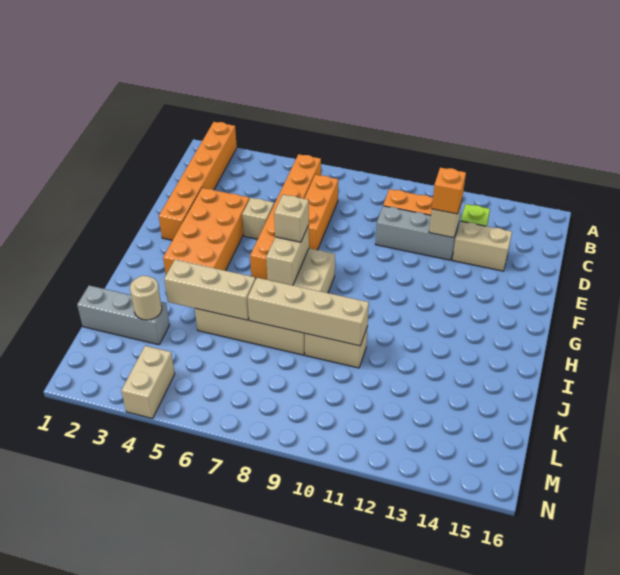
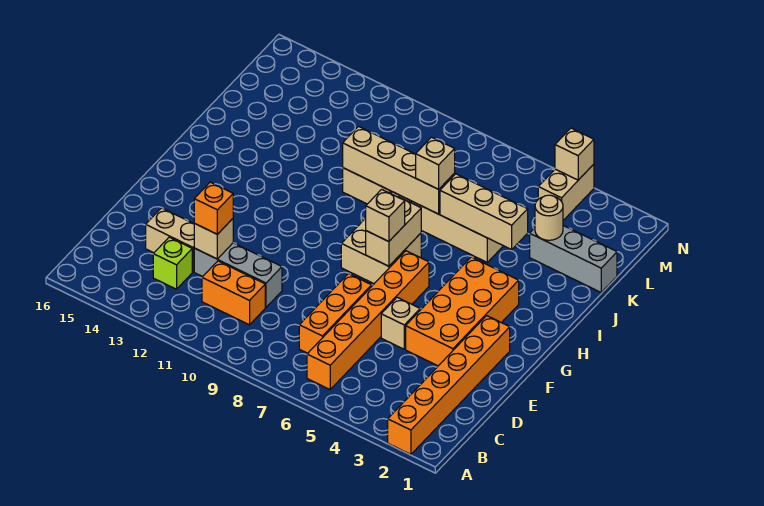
none -> tan 1x1 brick [416,137,455,189]
none -> tan 1x1 brick [555,128,594,180]

